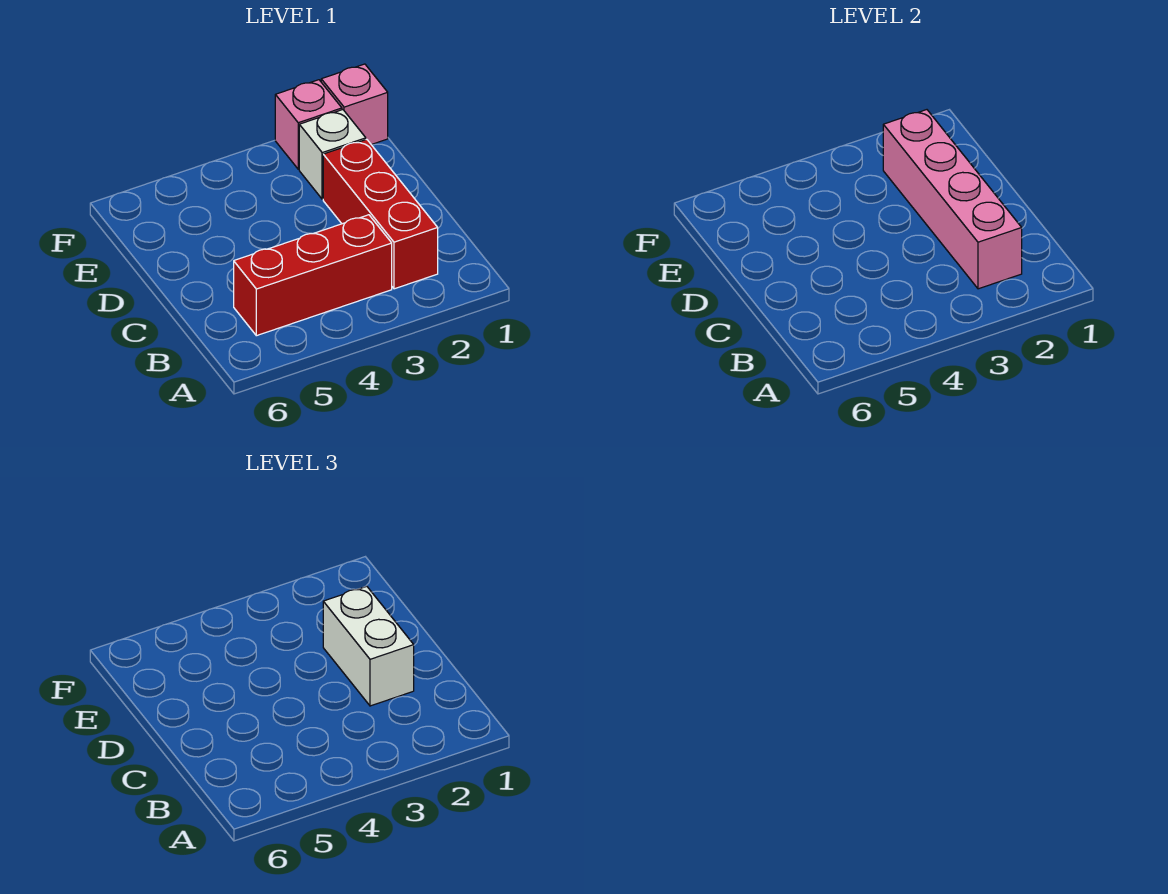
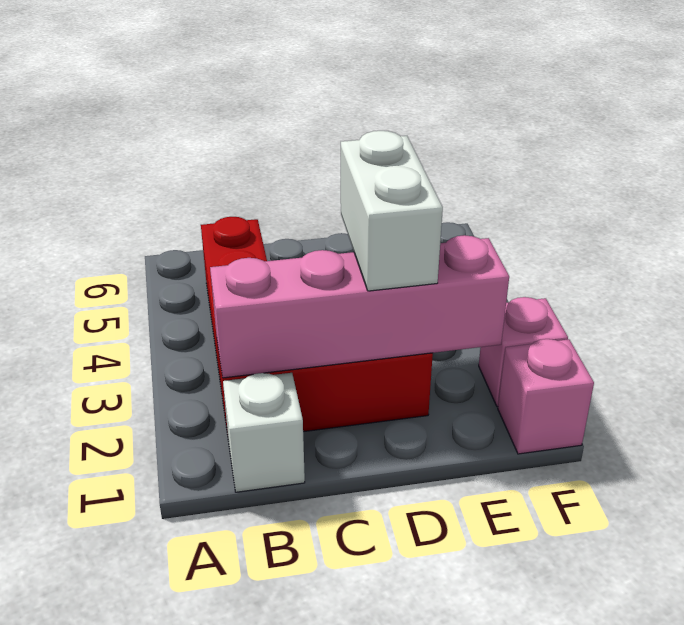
white 1x2 brick [323,586,414,706] -> white 1x2 brick turned to [341,131,443,291]
white 1x1 brick [299,110,366,199] -> white 1x1 brick moved to [223,373,305,492]

